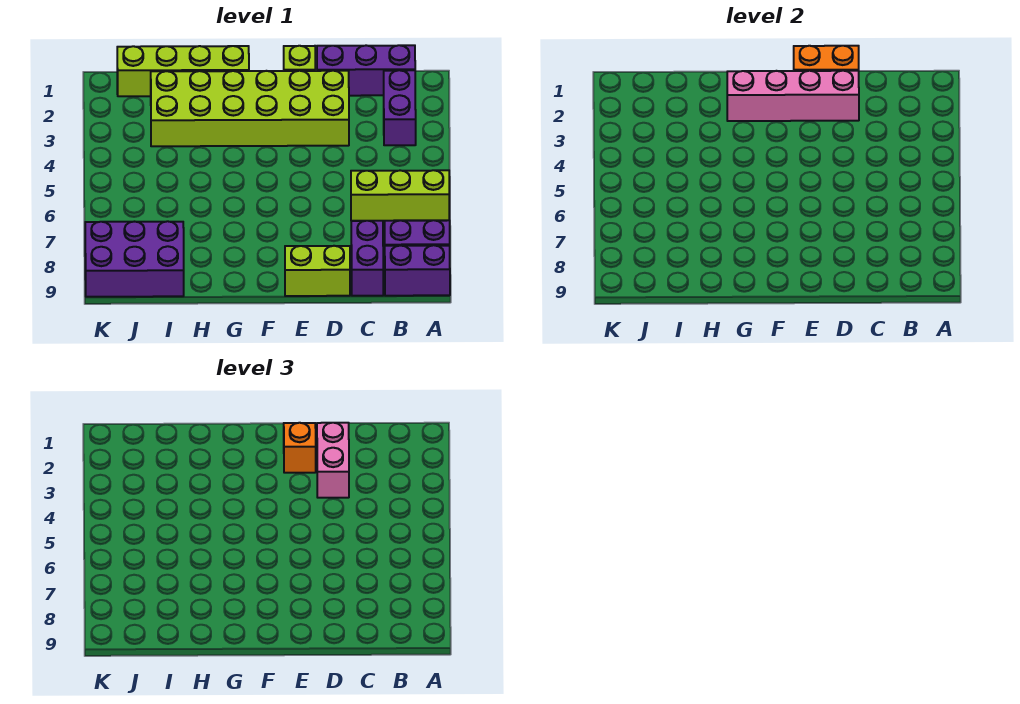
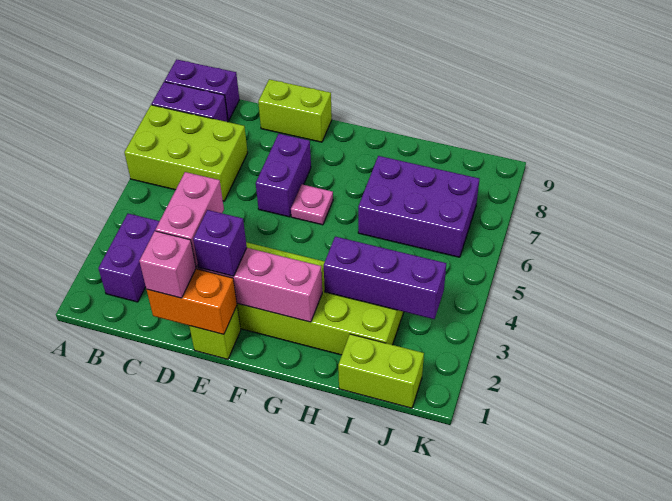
lime 1x3 brick [351,170,449,221] -> lime 2x3 brick [124,105,248,201]
purple 1x3 brick [317,45,415,96] -> purple 1x3 brick moved to [324,237,446,319]
purple 1x2 brick [351,221,383,296] -> purple 1x2 brick moved to [256,134,311,217]
none -> pink 1x1 brick [139,231,196,298]
orange 1x1 brick [284,423,316,473] -> purple 1x1 brick [193,210,247,276]
none -> pink 1x1 plate [291,184,333,225]
lime 1x4 brick [117,46,249,96] -> lime 1x2 brick [338,334,424,408]
purple 2x3 brick [85,221,184,297] -> purple 2x3 brick moved to [358,156,479,257]

